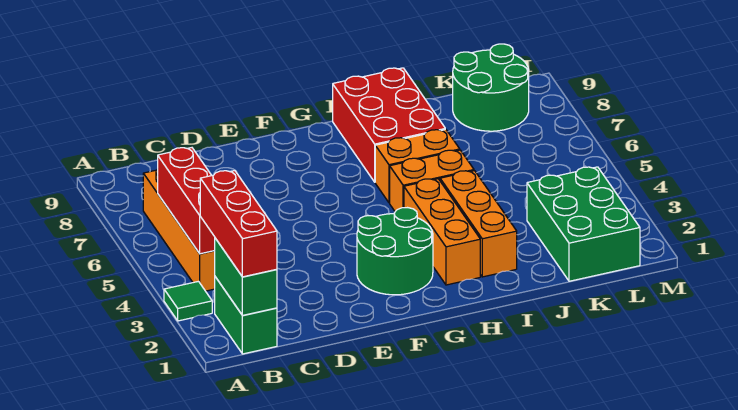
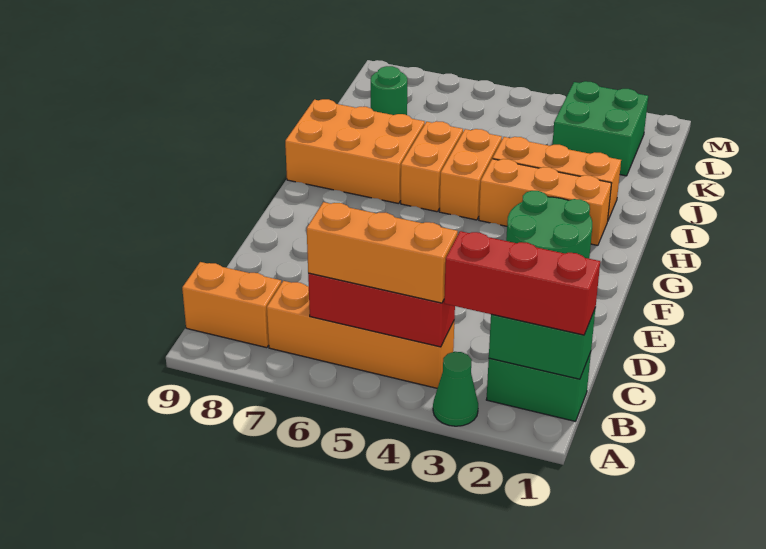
green 1x1 tile [164,281,212,321] -> green 1x1 cone [433,352,478,426]
none -> orange 1x3 brick [307,202,458,303]
none -> orange 1x2 brick [182,262,281,348]
red 2x3 brick [333,68,445,182] -> orange 2x3 brick [285,99,425,204]
green 2x3 brick [527,167,640,281] -> green 2x2 brick [552,81,648,176]
green 2x2 round brick [453,44,529,131] -> green 1x1 round brick [371,66,407,115]

